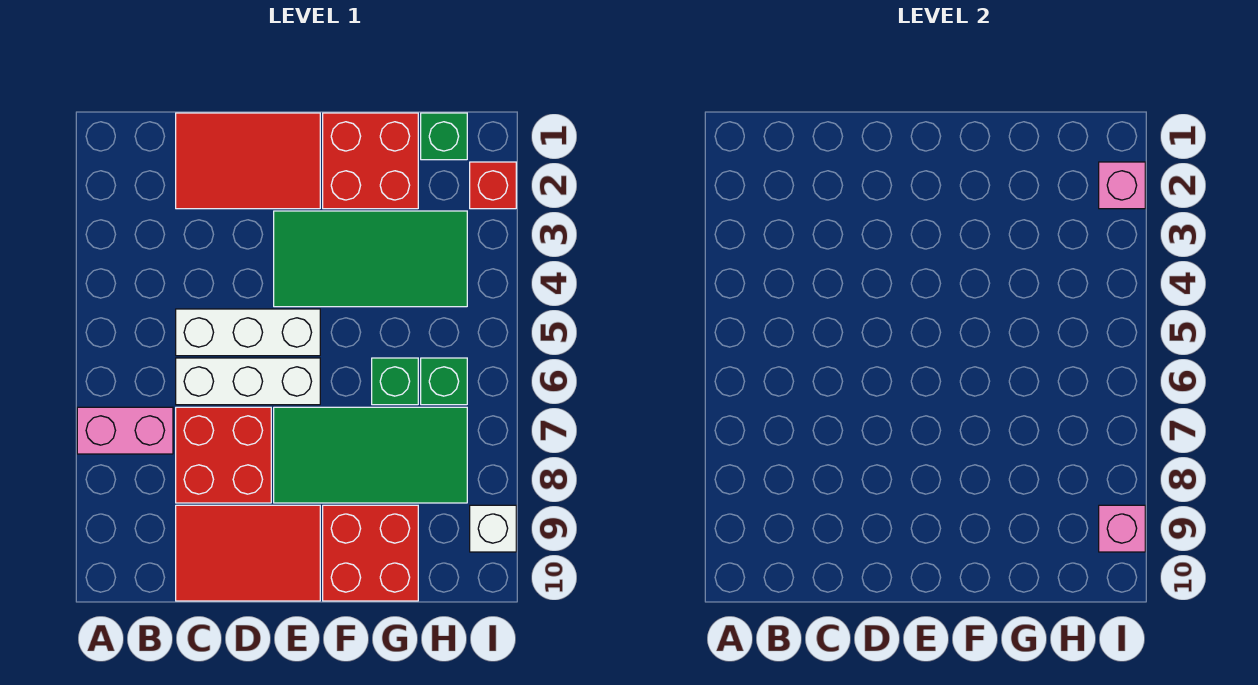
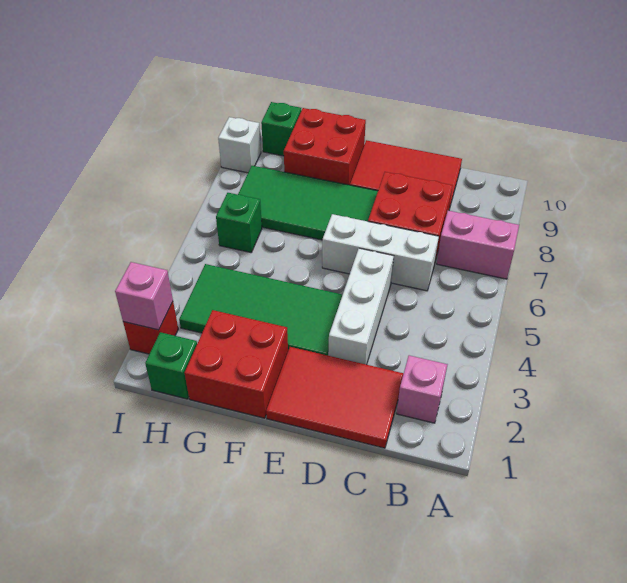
white 1x3 brick [176,309,320,356] -> white 1x3 brick turned to [328,248,394,365]
green 1x1 brick [372,358,418,405] -> green 1x1 brick moved to [261,102,301,156]
pink 1x1 brick [1099,505,1145,552] -> pink 1x1 brick moved to [396,355,448,423]

